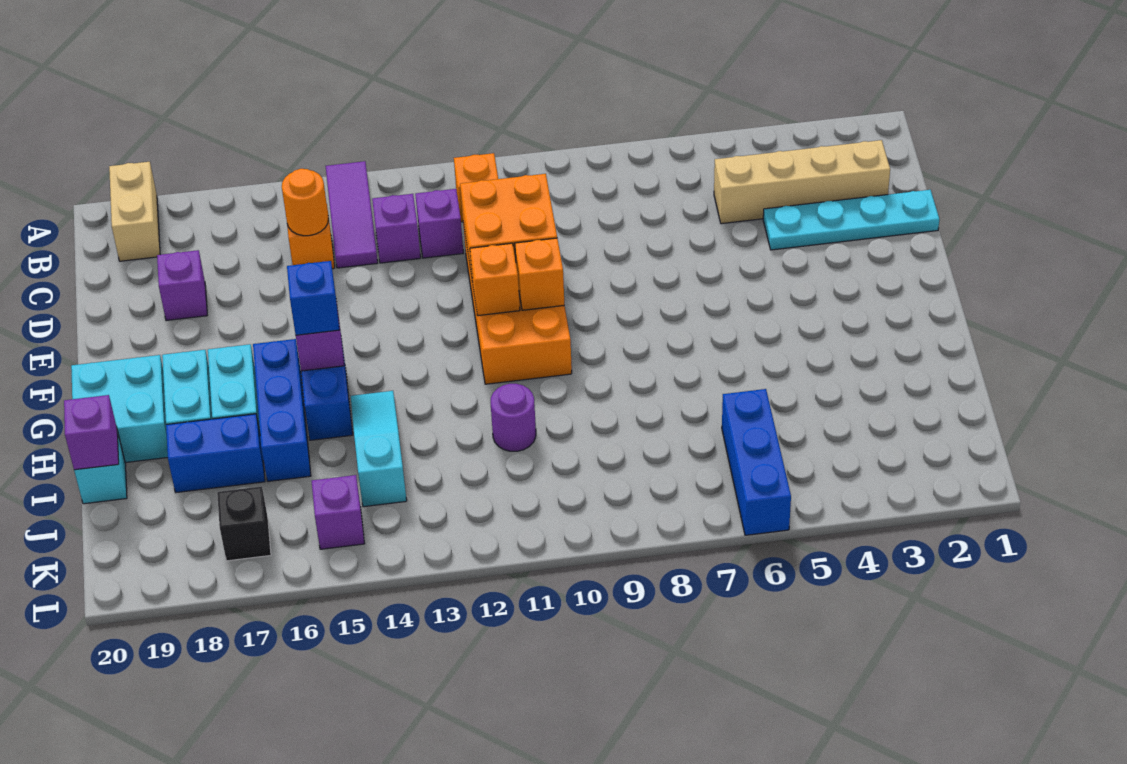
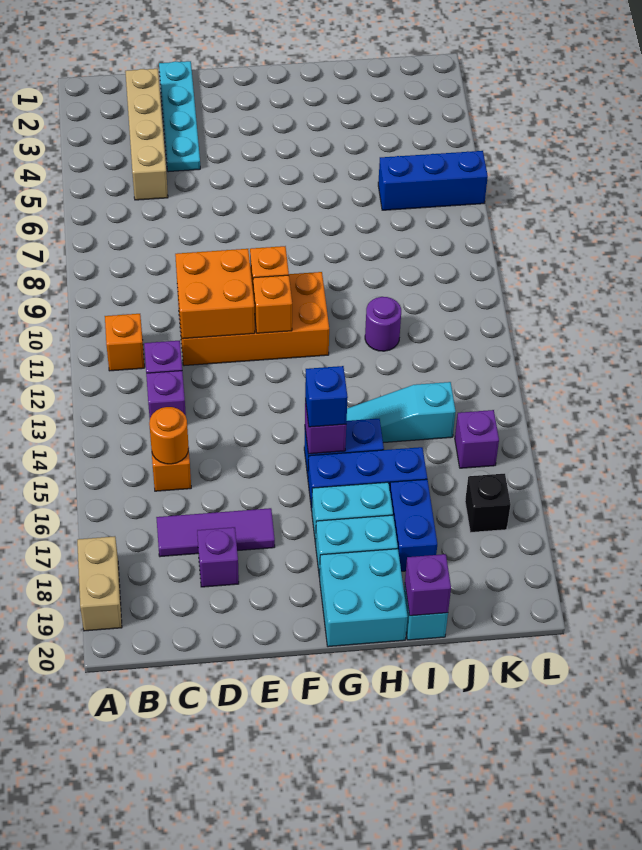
purple 1x3 tile [326,161,378,268] -> purple 1x3 tile moved to [156,508,275,557]
tan 1x2 brick [109,162,160,261] -> tan 1x2 brick turned to [77,536,122,631]

